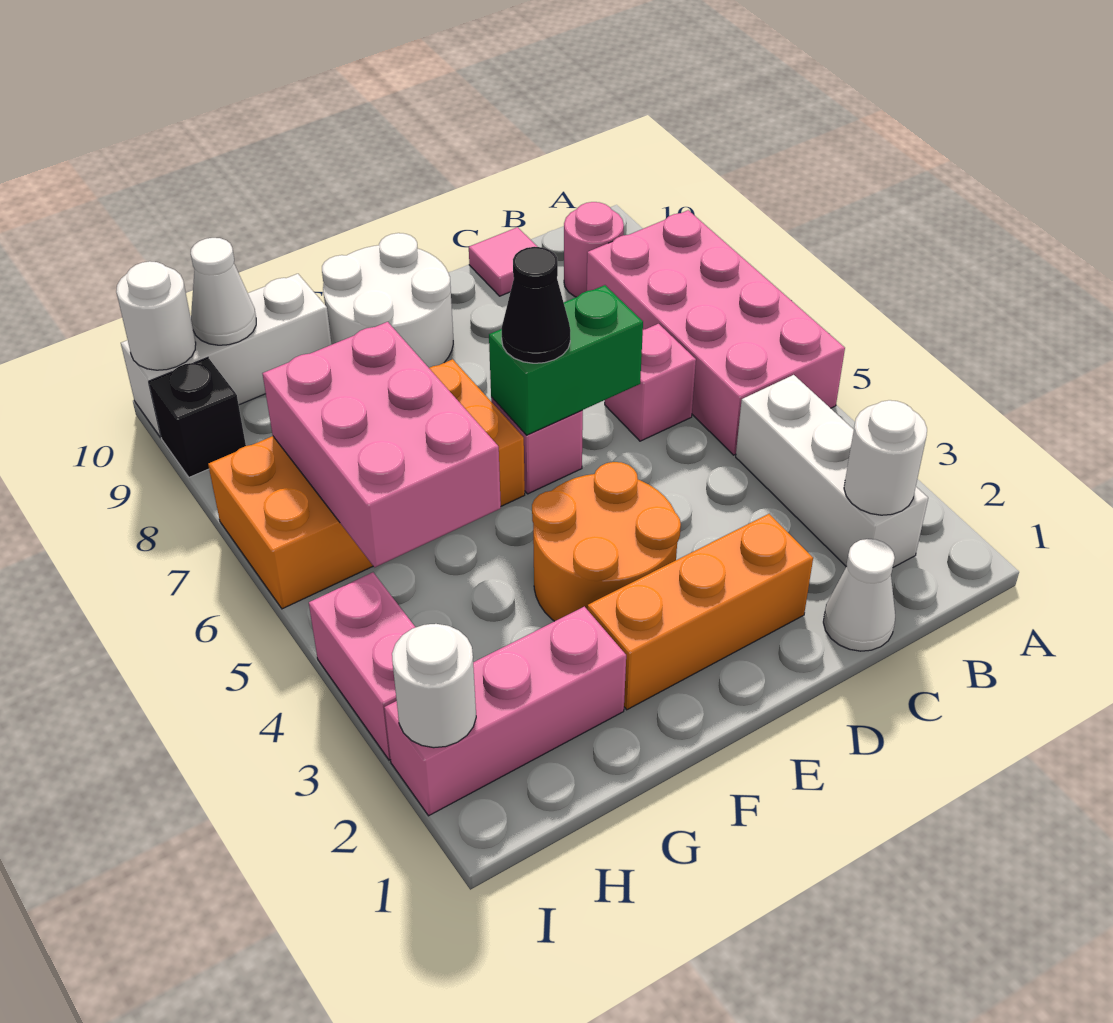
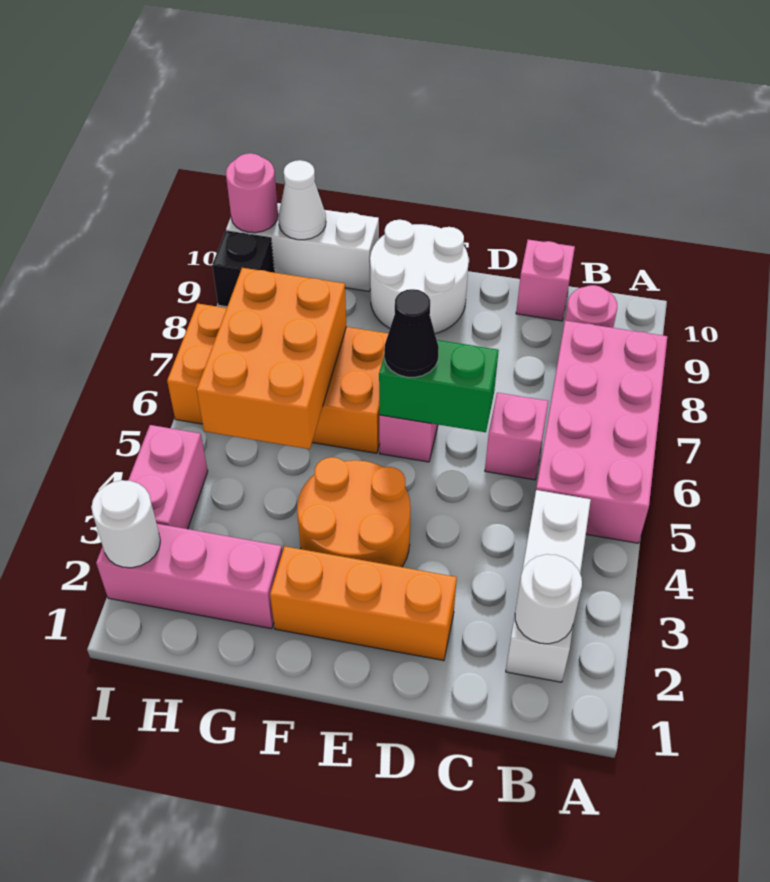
white 1x1 cone [823,539,895,651] -> none
pink 1x1 tile [469,227,537,296] -> pink 1x1 brick [516,240,575,321]
pink 2x3 brick [262,322,501,567] -> orange 2x3 brick [197,268,346,449]
white 1x1 round brick [116,261,196,370] -> pink 1x1 round brick [226,153,278,233]

